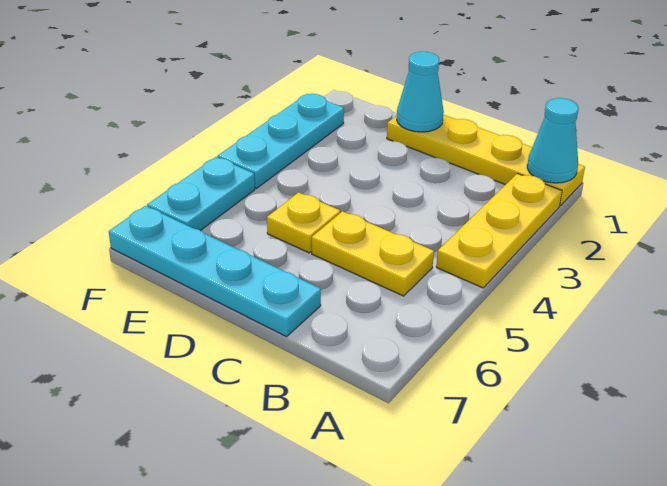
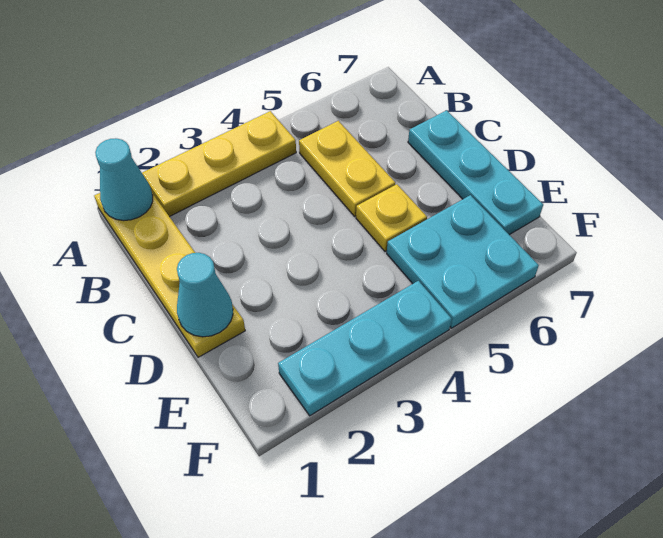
cyan 1x4 plate [109,206,321,337] -> cyan 1x3 plate [408,110,543,235]
cyan 1x2 plate [147,157,255,231] -> cyan 2x2 plate [387,195,539,328]

